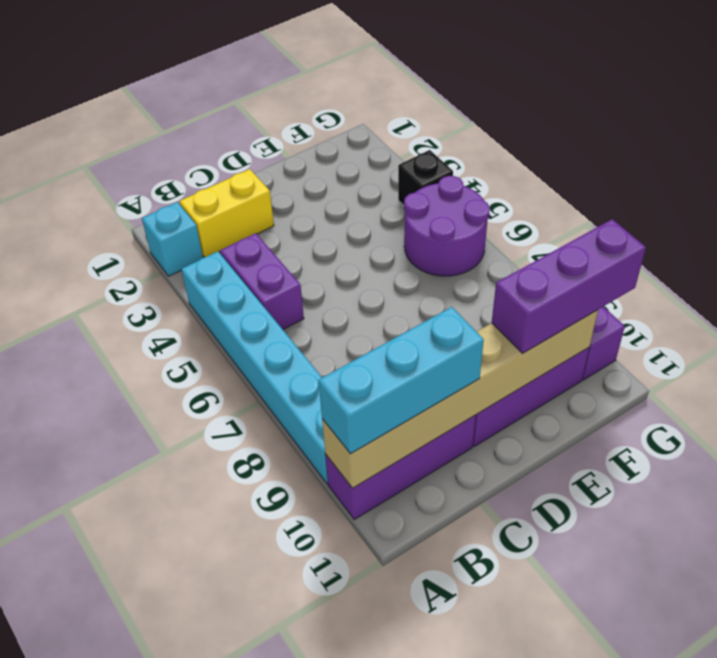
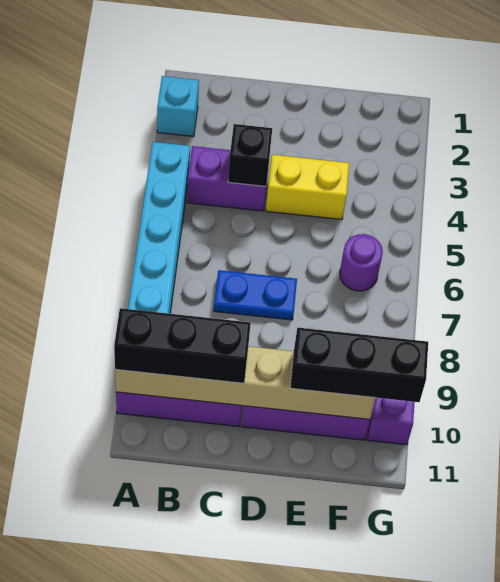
cyan 1x3 brick [319,307,484,454] -> black 1x3 brick [114,308,251,383]
yellow 1x2 brick [179,169,274,258] -> yellow 1x2 brick moved to [266,155,349,220]
purple 1x2 brick [220,233,304,329] -> purple 1x2 brick turned to [187,146,269,211]
none -> blue 1x2 plate [214,270,297,320]
purple 1x3 brick [492,219,646,353] -> black 1x3 brick [290,328,428,402]
purple 2x2 round brick [404,176,490,276] -> purple 1x1 round brick [340,234,383,291]
black 1x1 brick [398,150,453,205] -> black 1x1 brick moved to [228,124,272,186]

